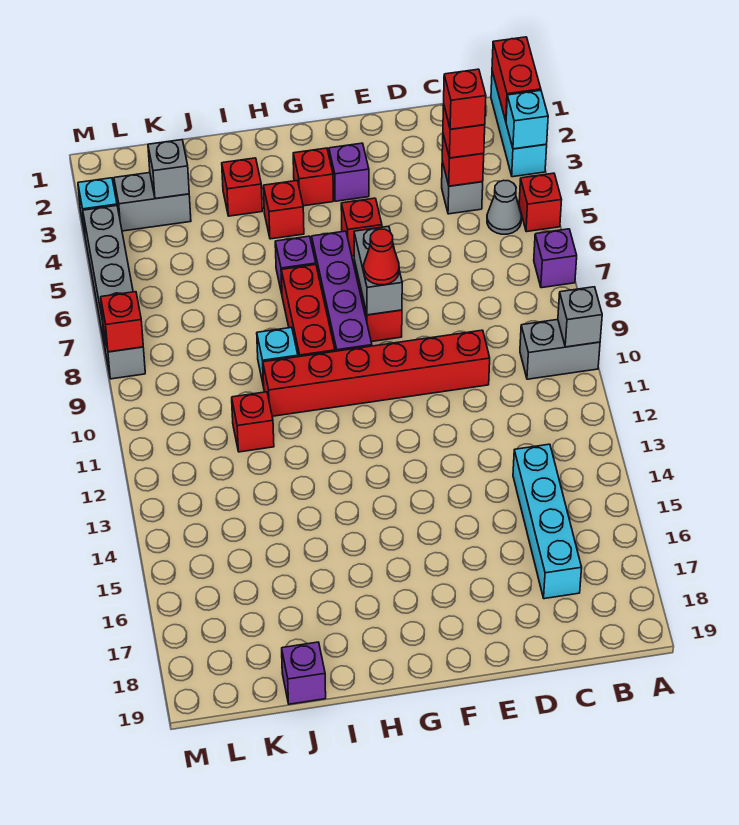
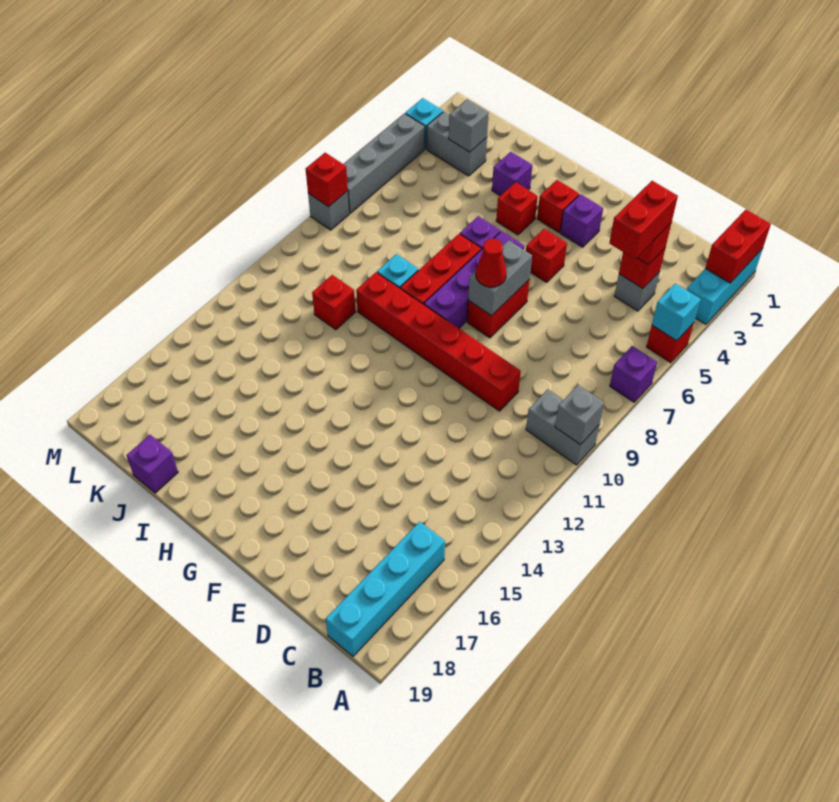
cyan 1x1 brick [506,90,548,149] -> cyan 1x1 brick moved to [652,283,701,341]
grey 1x1 cone [487,180,521,234] -> none
red 1x1 brick [444,69,486,129] -> red 1x2 brick [609,181,678,259]
cyan 1x4 brick [513,444,582,599] -> cyan 1x4 brick moved to [326,522,445,656]
red 1x1 brick [222,158,262,216] -> purple 1x1 brick [492,152,532,196]

